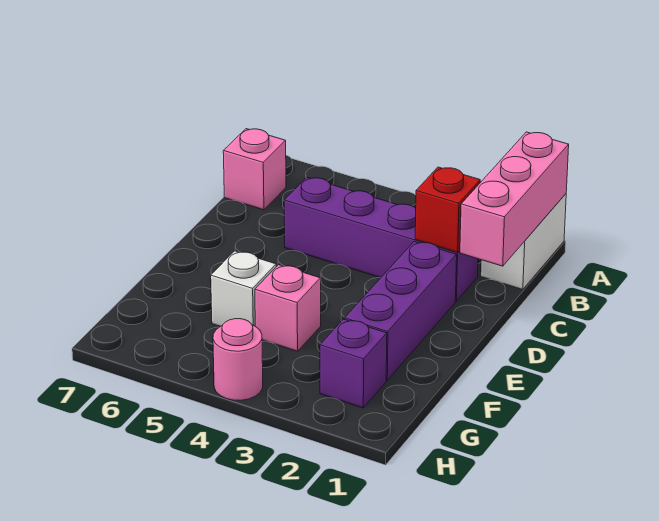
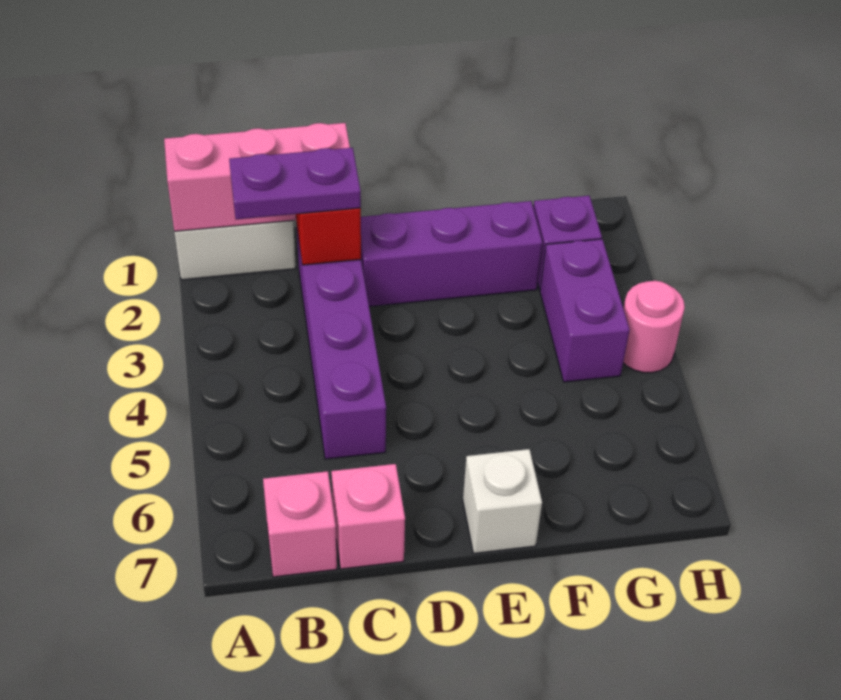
none -> purple 1x2 plate [229,148,361,219]
pink 1x1 brick [255,265,321,351] -> pink 1x1 brick moved to [331,464,405,569]
white 1x1 brick [211,251,276,326] -> white 1x1 brick moved to [463,449,542,553]
none -> purple 1x2 brick [540,239,630,382]

